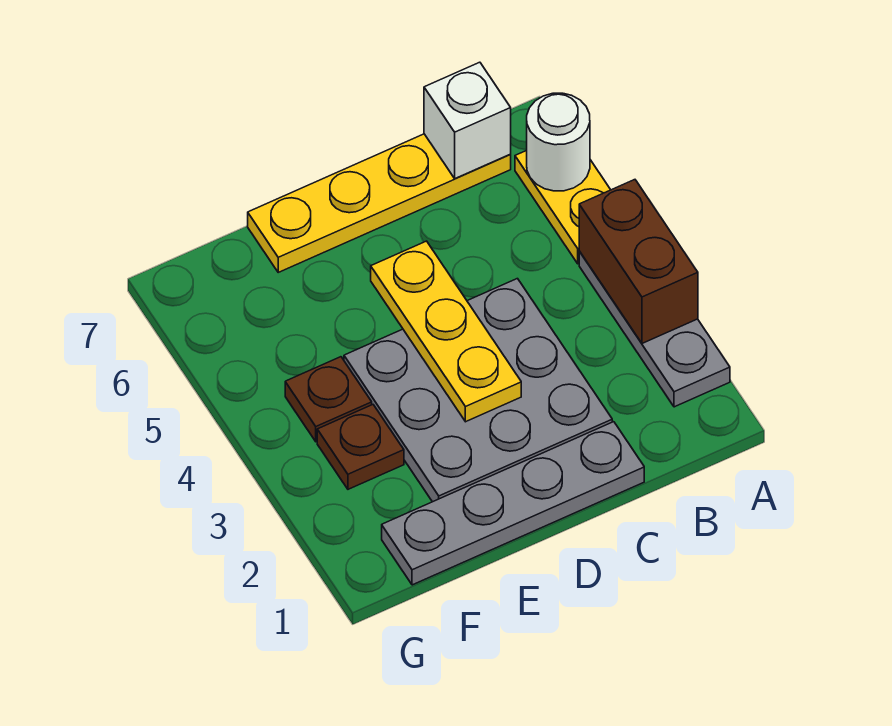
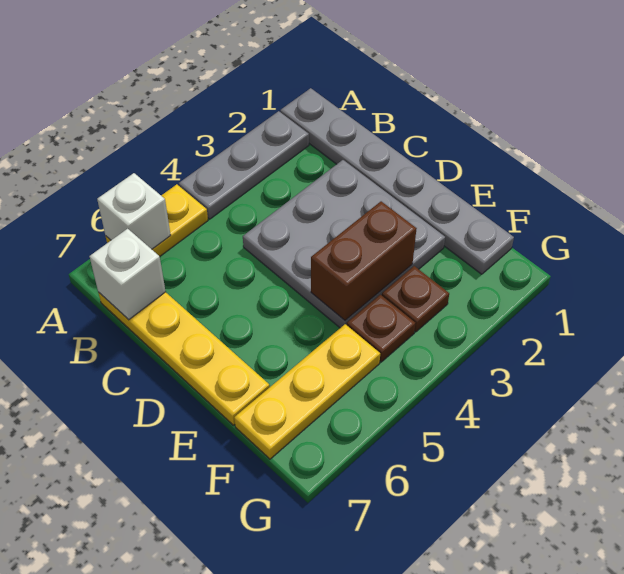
brown 1x2 brick [579,180,698,343] -> brown 1x2 brick moved to [311,201,417,320]
white 1x1 round brick [527,93,590,191] -> white 1x1 brick [97,173,171,249]
grey 1x4 plate [382,422,644,585] -> grey 1x6 plate [280,88,514,274]
yellow 1x3 plate [371,241,521,422] -> yellow 1x3 plate moved to [234,324,380,459]

